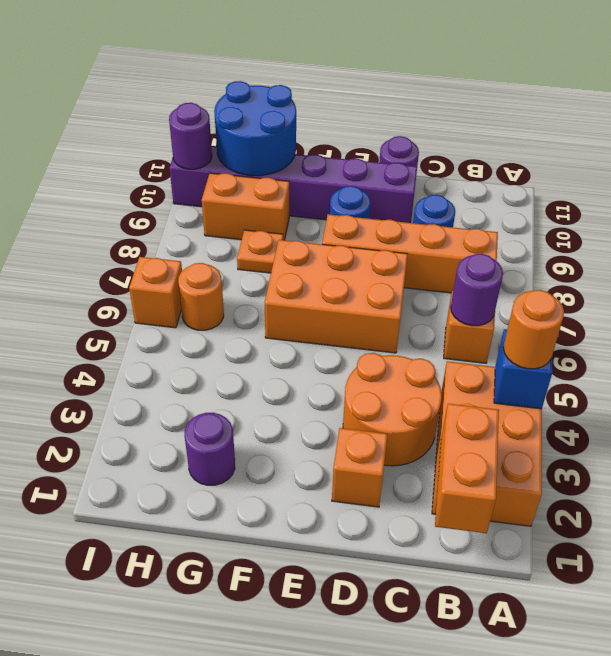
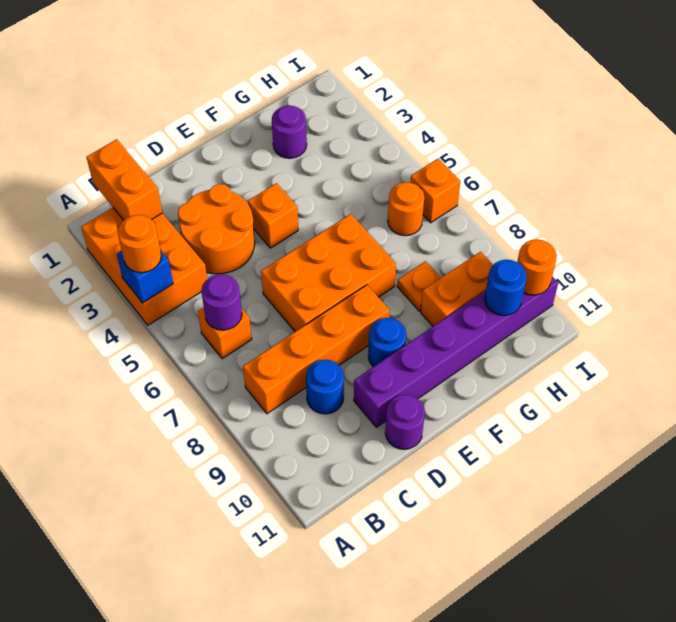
orange 1x1 brick [332,428,388,507] -> orange 1x1 brick moved to [248,183,298,248]
blue 2x2 round brick [214,81,296,176] -> blue 1x1 round brick [485,260,527,315]
purple 1x1 round brick [169,103,212,169] -> orange 1x1 round brick [517,239,557,295]

